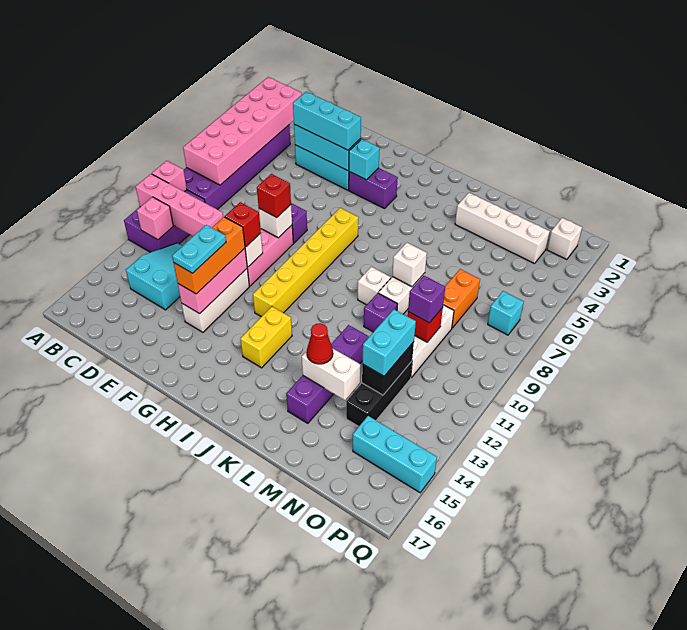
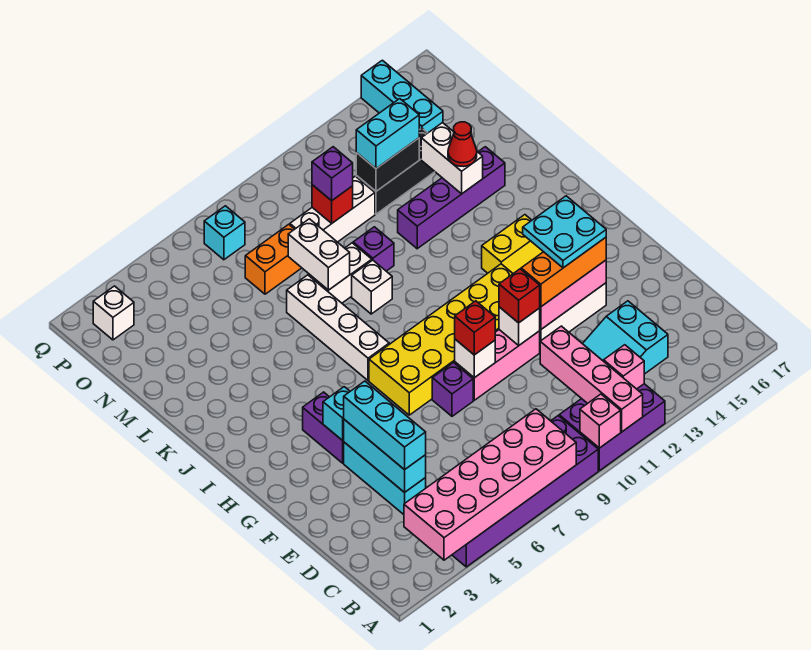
cyan 1x2 plate [172,225,226,273] -> cyan 2x2 plate [523,196,606,268]
yellow 1x6 brick [253,208,358,317] -> yellow 2x6 brick [369,264,513,415]
white 1x4 brick [455,193,550,264] -> white 1x4 brick moved to [287,275,389,381]
white 1x1 brick [392,243,427,287] -> white 1x2 brick [288,219,350,290]

